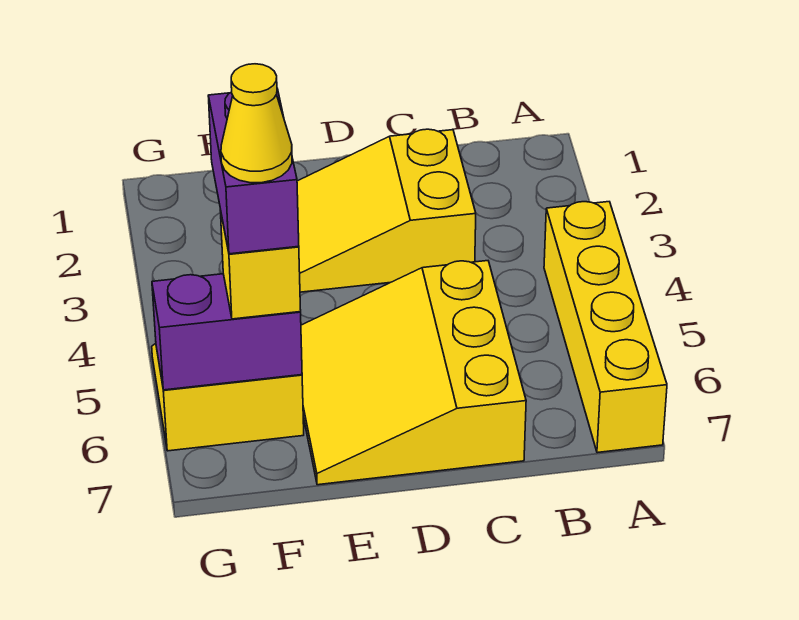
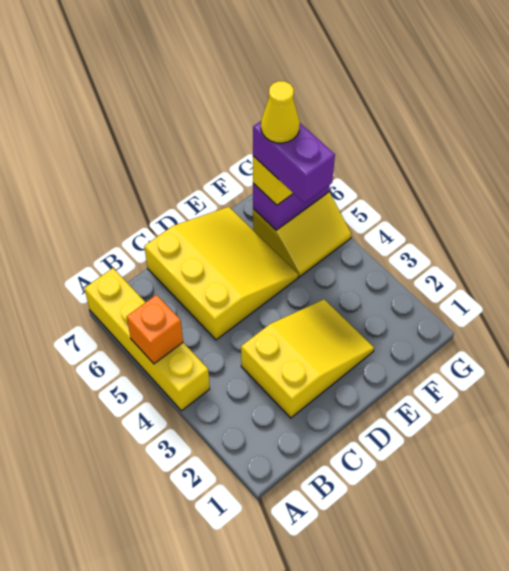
none -> orange 1x1 brick [127,295,183,364]

